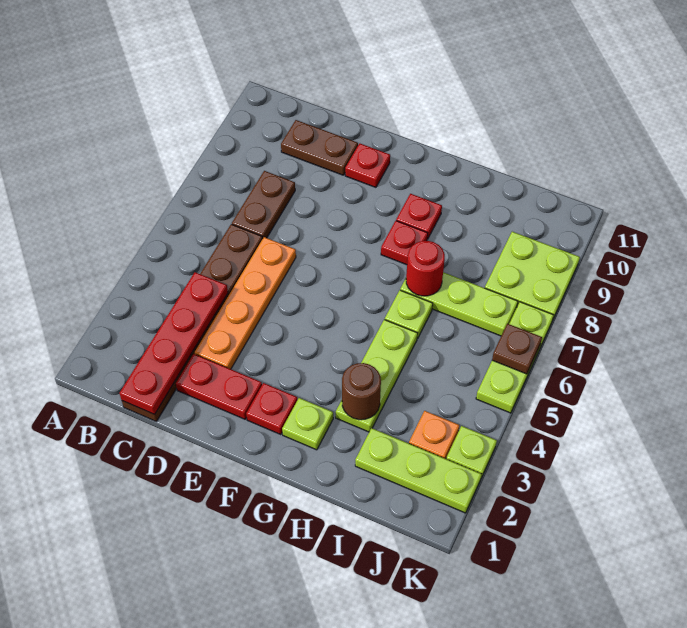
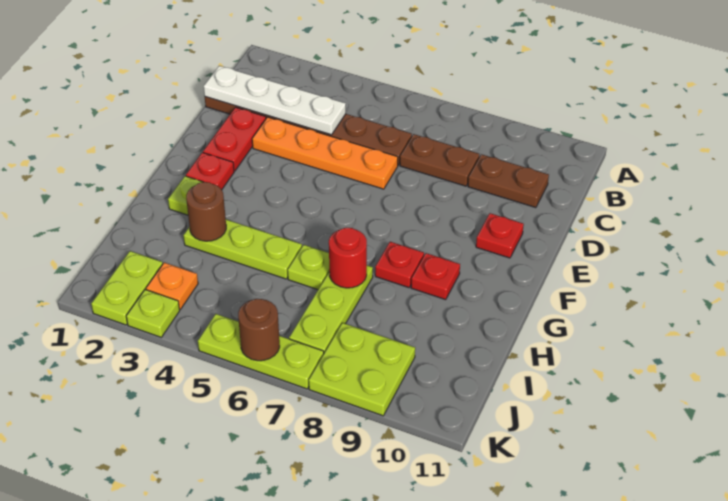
red 1x4 plate [120,272,228,414] -> white 1x4 plate [204,66,346,135]
brown 1x2 plate [281,120,358,175] -> brown 1x2 plate turned to [468,154,549,208]
lime 1x3 plate [355,428,482,513] -> lime 1x2 plate [91,251,163,325]
brown 1x1 plate [492,324,542,374] -> brown 1x1 round brick [238,299,280,361]

